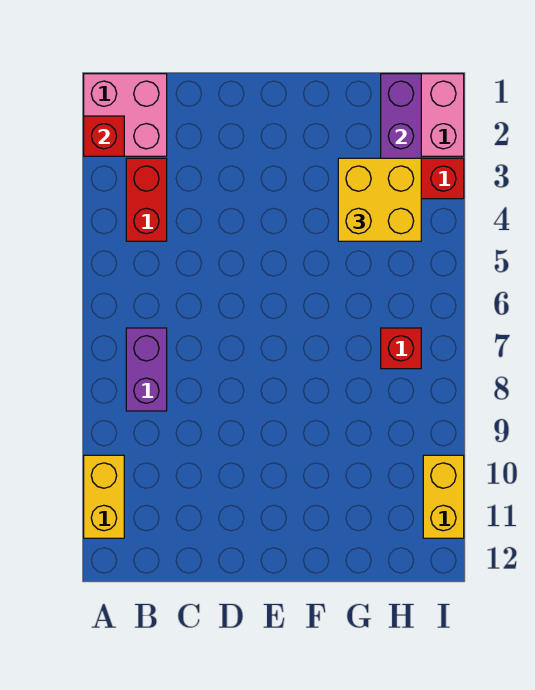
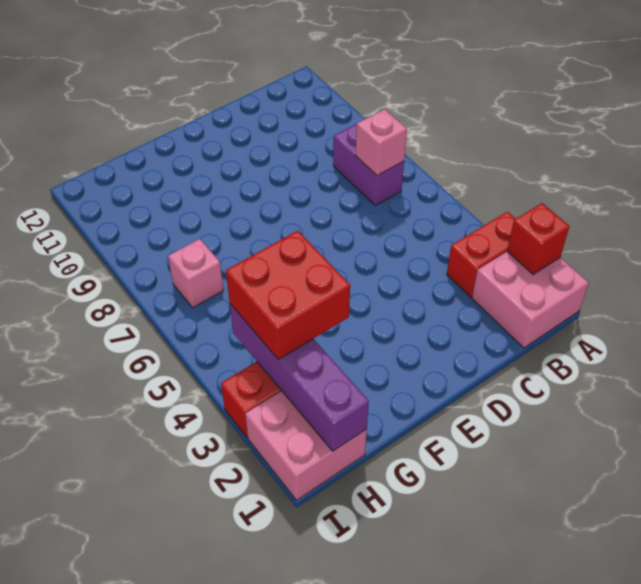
yellow 1x2 brick [84,455,124,538] -> none
red 1x2 brick [126,158,167,241] -> red 1x2 brick turned to [447,212,516,297]
none -> pink 1x1 brick [355,109,407,176]
yellow 2x2 brick [338,158,421,241] -> red 2x2 brick [226,231,350,360]
red 1x1 brick [381,328,421,369] -> pink 1x1 brick [168,239,224,308]
yellow 1x2 brick [423,455,464,538] -> none

